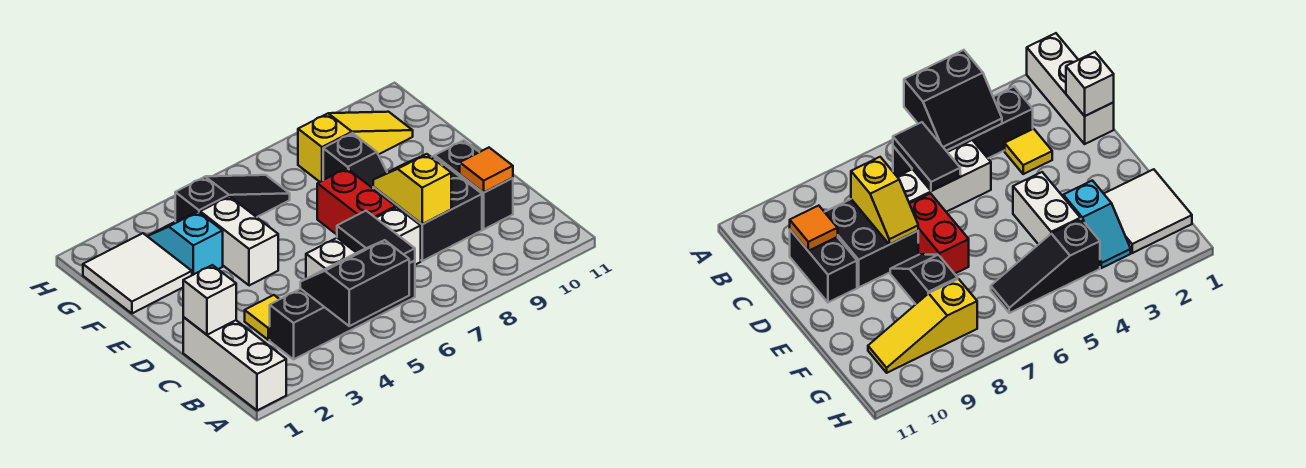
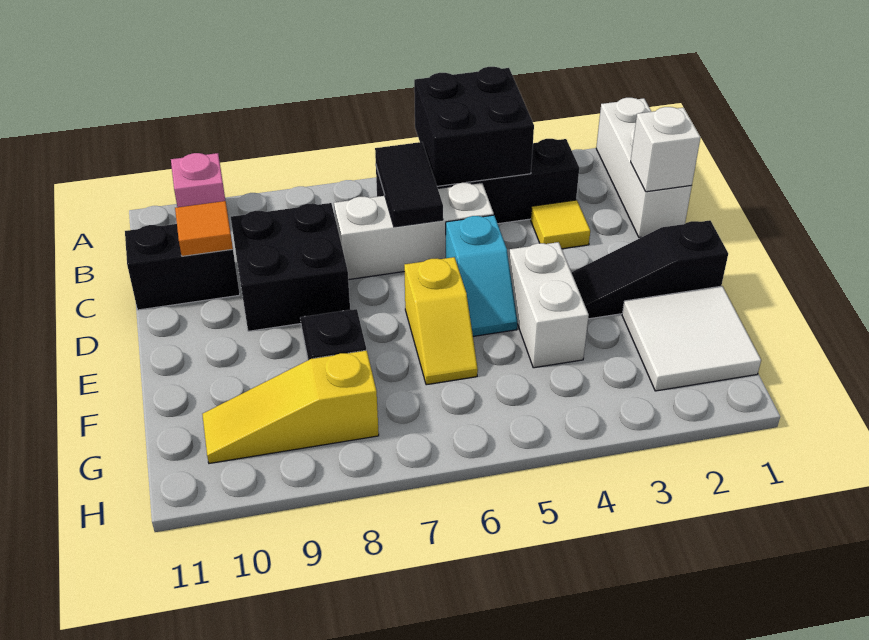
black 2x2 slope [300,240,409,326] -> black 2x2 brick [414,67,534,186]
none -> pink 1x1 brick [171,153,225,207]
yellow 1x2 slope [373,154,451,224] -> yellow 1x2 slope moved to [404,257,478,385]
black 1x2 brick [435,140,513,229] -> black 1x2 brick turned to [125,224,240,310]
red 1x2 brick [317,168,396,235] -> none
cyan 1x2 slope [147,212,223,275] -> cyan 1x2 slope moved to [446,215,517,336]
black 1x3 slope [175,175,290,221] -> black 1x3 slope moved to [571,220,728,319]

